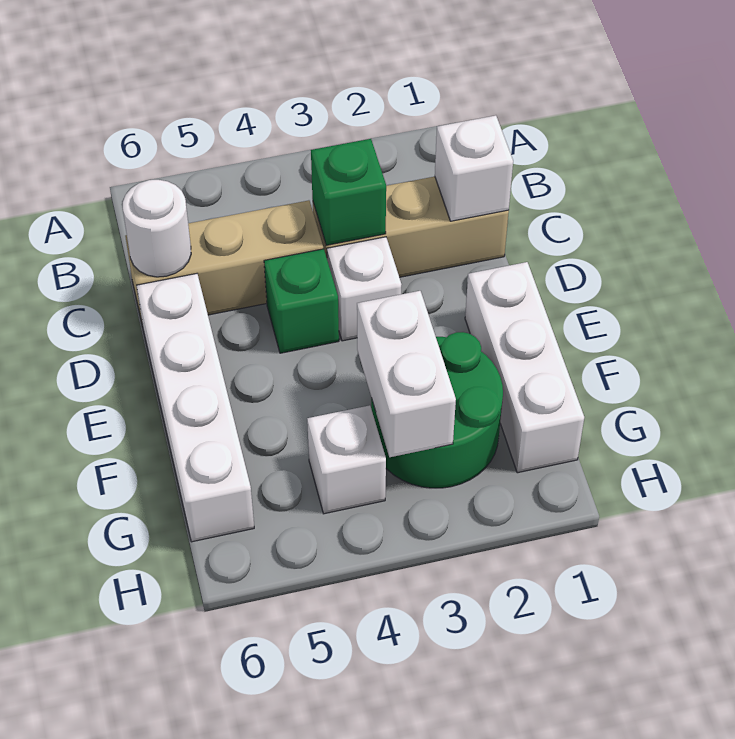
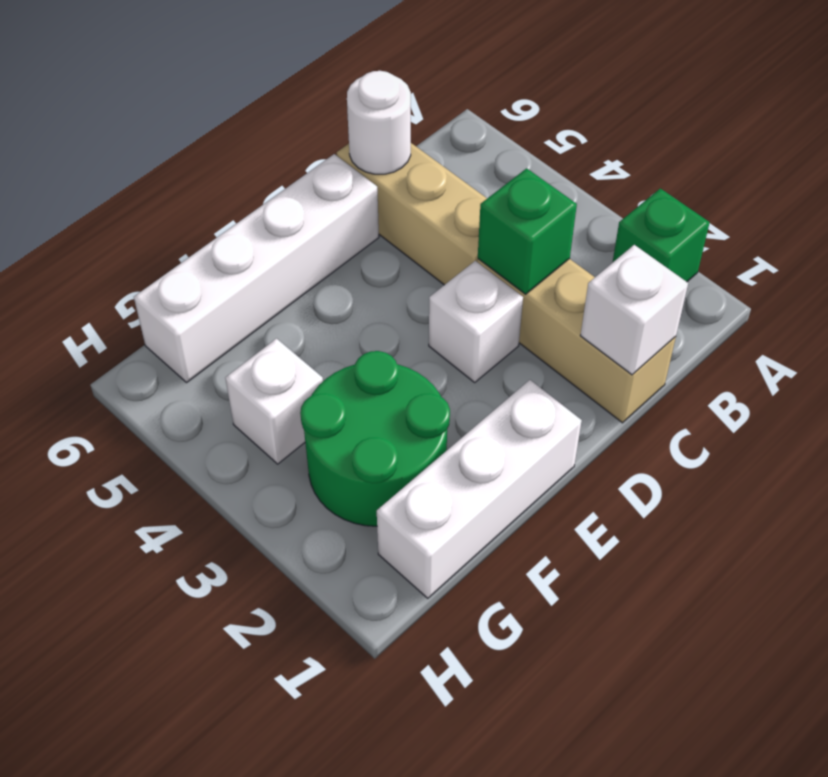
green 1x1 brick [264,249,339,353] -> green 1x1 brick moved to [613,188,710,282]
white 1x2 brick [357,291,456,457] -> none

